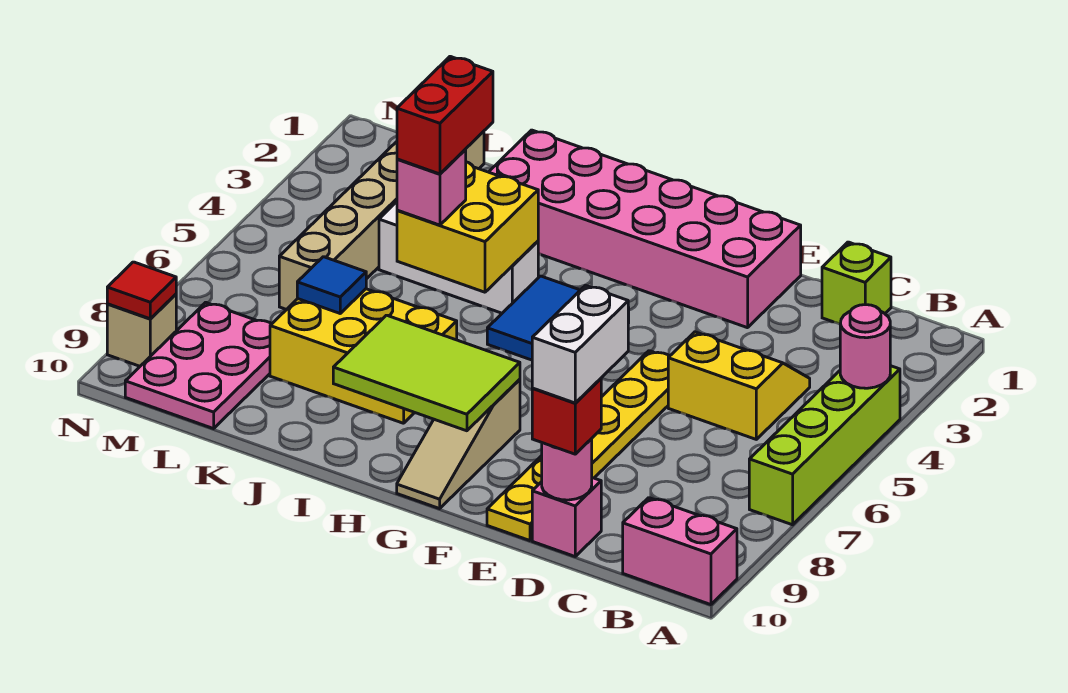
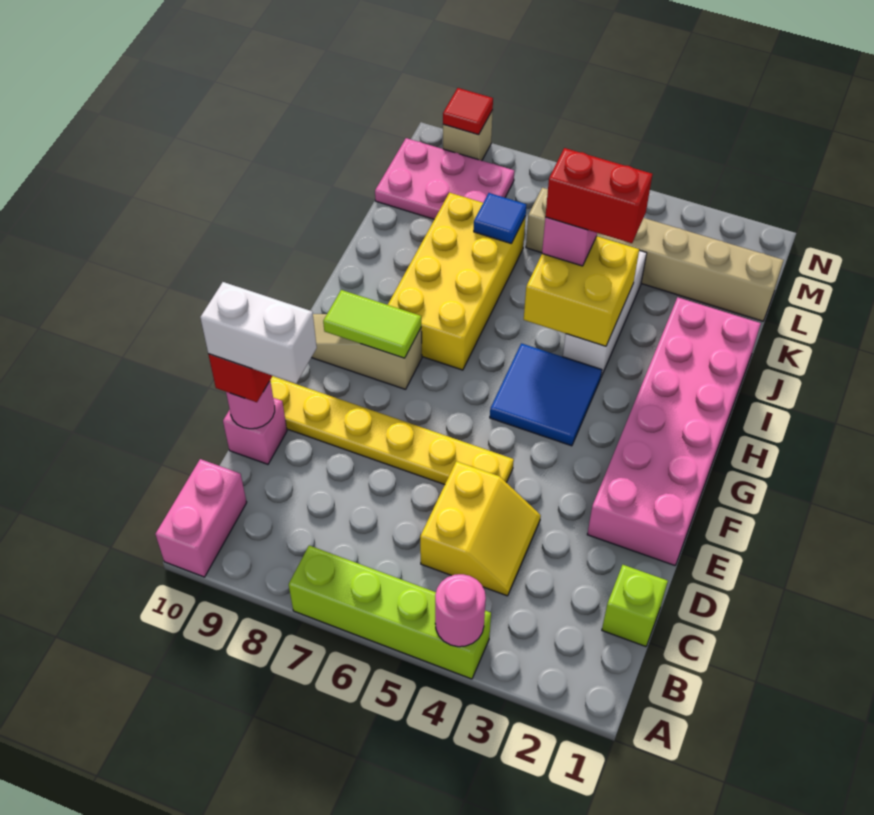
lime 2x3 tile [333,315,520,431] -> lime 1x2 tile [323,290,421,358]
yellow 2x3 brick [270,289,457,423] -> yellow 2x4 brick [388,193,526,370]

